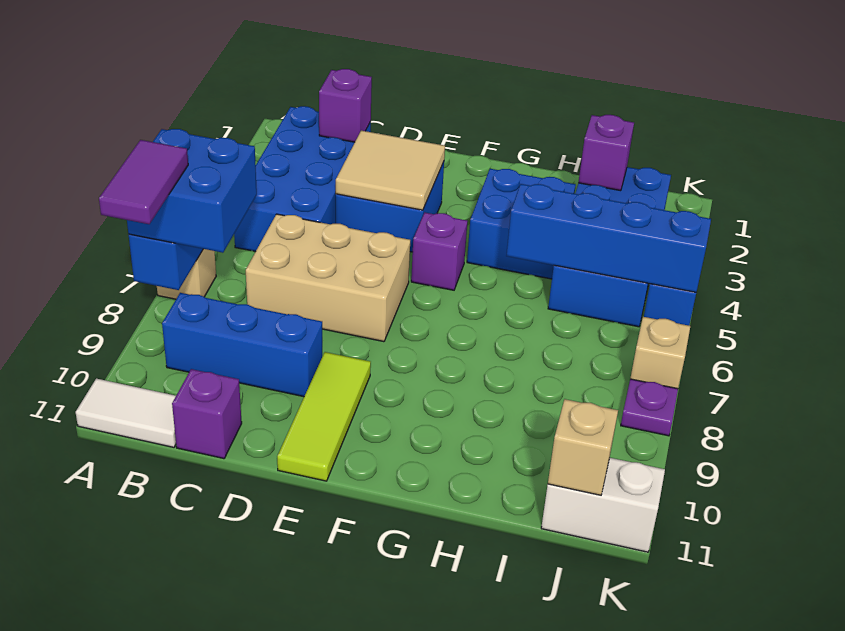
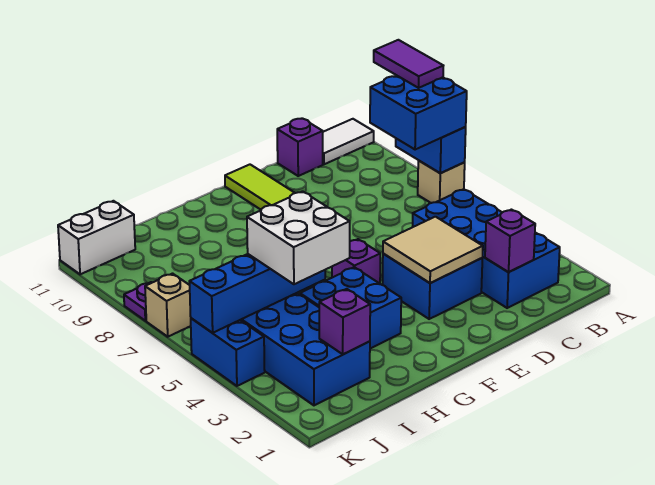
blue 1x3 brick [162,293,322,397] -> none
tan 2x3 brick [246,214,410,342] -> none
none -> white 2x2 brick [247,191,350,284]
tan 1x1 brick [548,399,618,495] -> none

